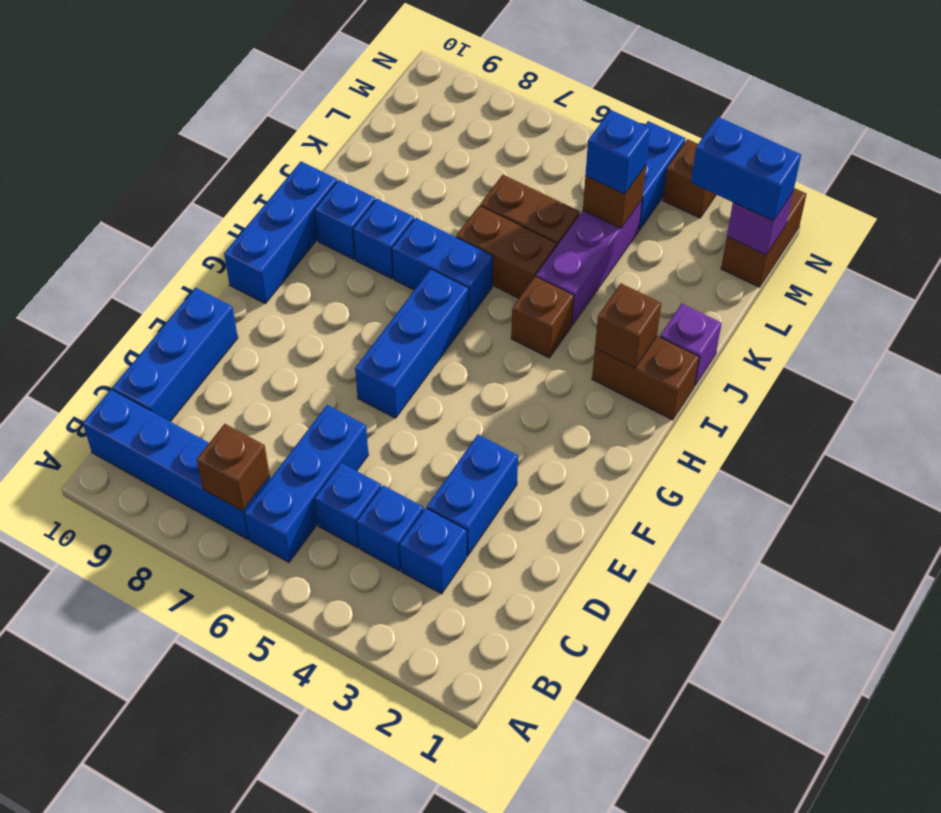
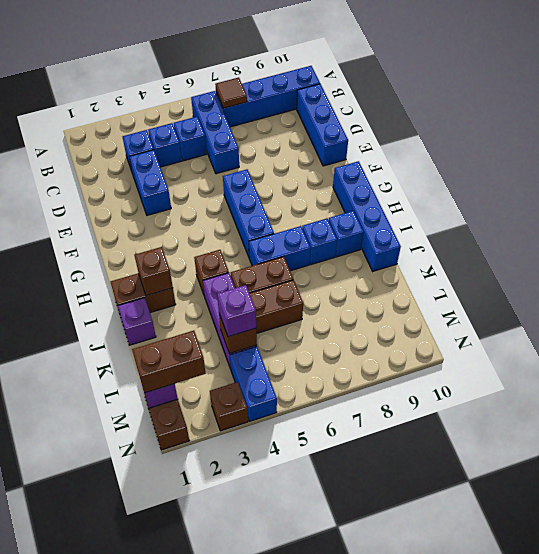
brown 1x1 brick [197,424,270,511] -> brown 1x1 tile [215,78,247,108]
blue 1x3 brick [224,161,337,304] -> blue 1x4 brick [333,161,401,271]
blue 1x1 brick [585,110,650,194] -> purple 1x1 brick [217,285,256,337]
blue 1x2 brick [691,117,801,221] -> brown 1x2 brick [132,331,206,393]

